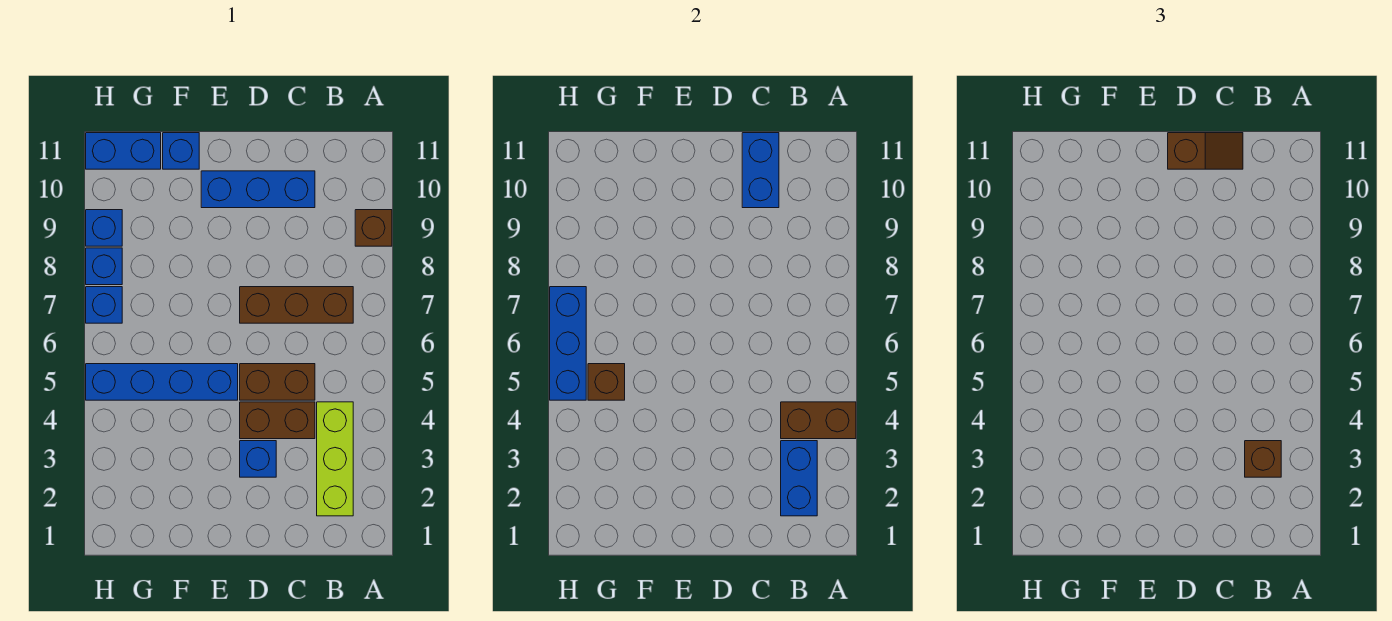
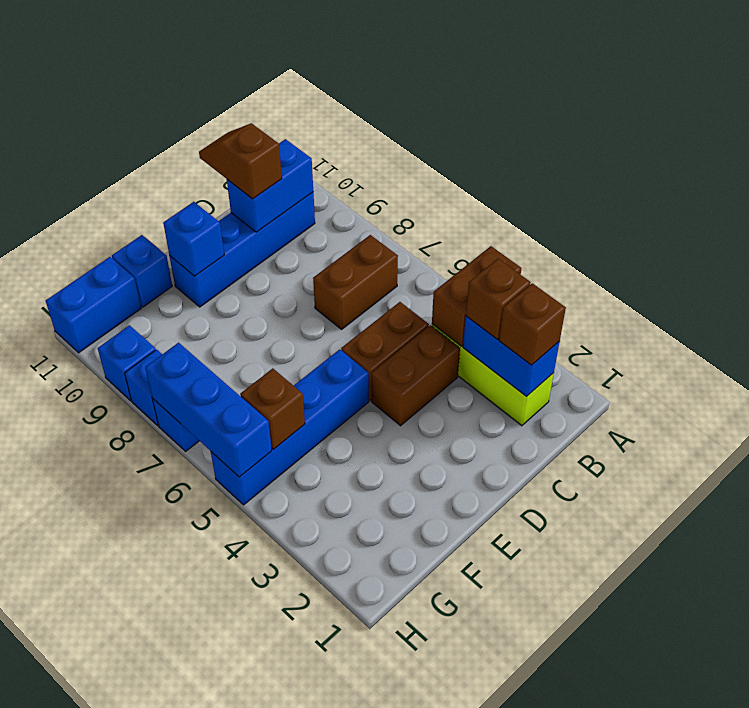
brown 1x1 brick [355,210,392,246] -> brown 1x1 brick moved to [499,283,566,365]
brown 1x3 brick [240,287,353,323] -> brown 1x2 brick [313,235,398,329]
blue 1x3 brick [201,171,315,208] -> blue 1x4 brick [170,192,315,307]
blue 1x2 brick [742,133,779,208] -> blue 1x2 brick turned to [227,139,313,232]
brown 1x2 slope [1168,133,1243,169] -> brown 1x2 slope turned to [199,123,282,199]
blue 1x1 brick [240,441,276,477] -> blue 1x1 brick moved to [163,202,224,276]

